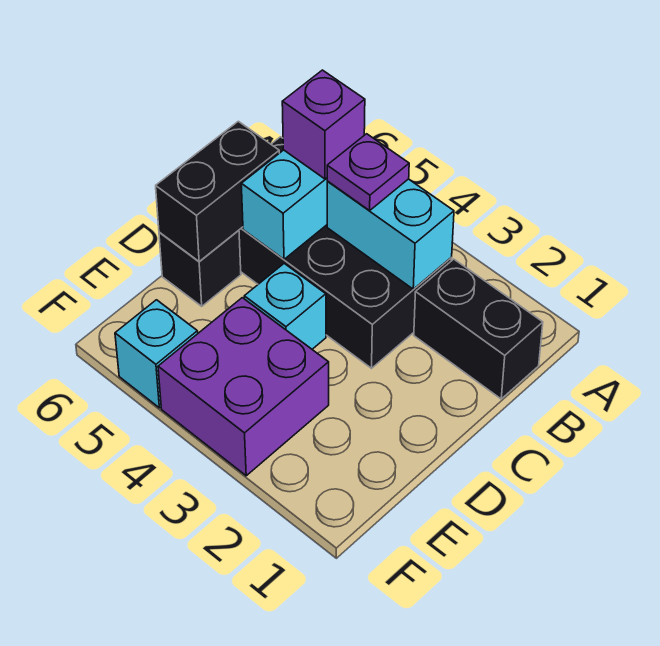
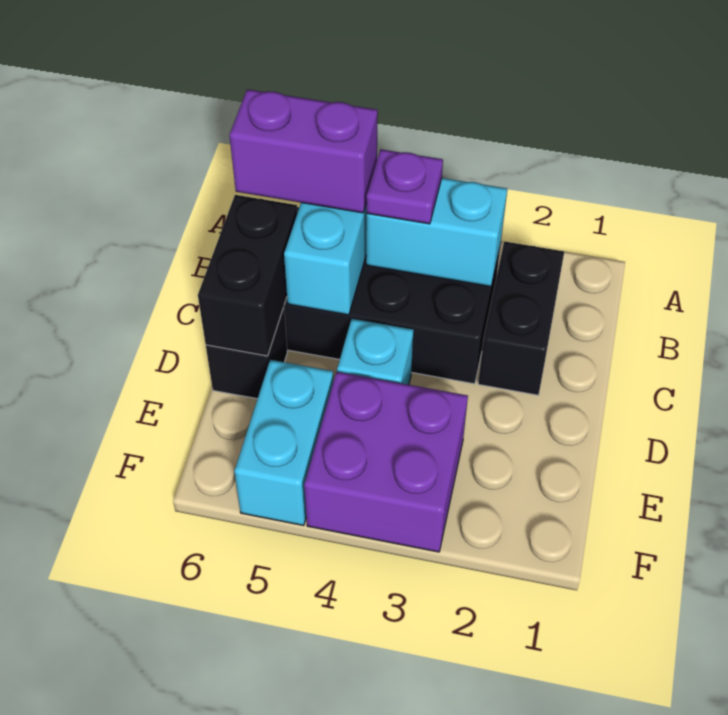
black 1x2 brick [414,259,543,399] -> black 1x2 brick turned to [478,241,564,395]
purple 1x1 brick [282,70,365,179] -> purple 1x2 brick [229,89,378,213]
cyan 1x1 brick [115,300,198,408] -> cyan 1x2 brick [234,360,333,526]

